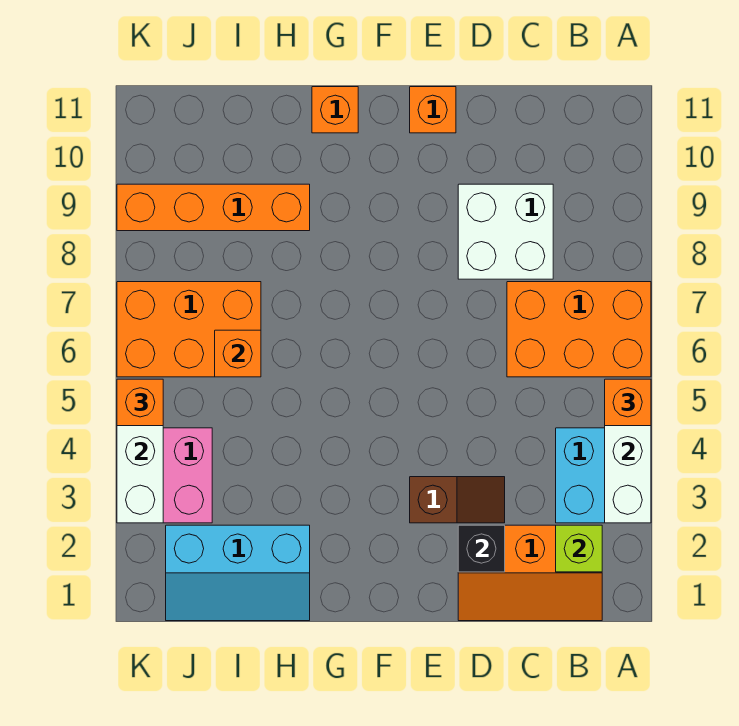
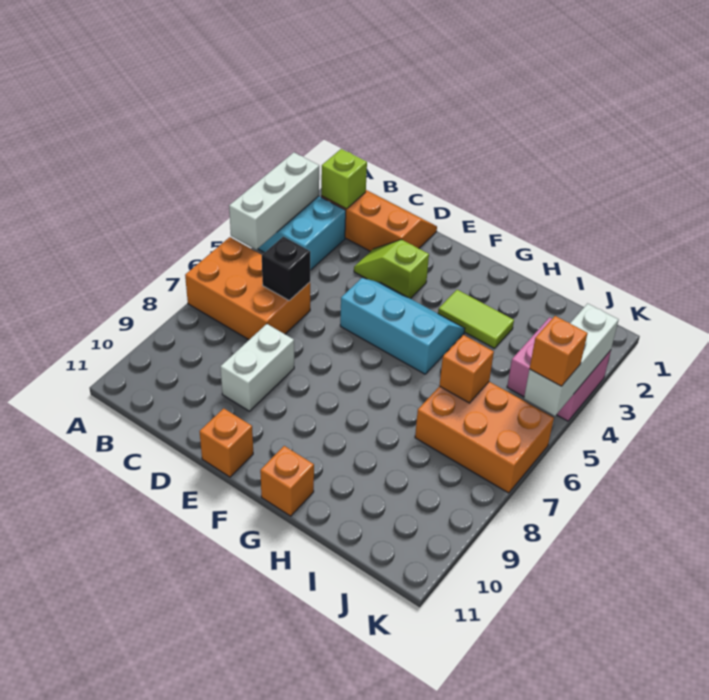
orange 1x1 brick [605,379,651,426] -> none
white 2x2 brick [458,184,553,279] -> white 1x2 brick [220,324,294,411]
black 1x1 brick [458,525,505,572] -> black 1x1 brick moved to [262,237,310,301]
brown 1x2 slope [410,477,505,523] -> lime 1x2 slope [354,239,429,299]
none -> lime 1x2 tile [438,290,514,348]
cyan 2x3 slope [166,525,310,621] -> cyan 2x3 slope moved to [340,278,465,374]
orange 1x4 brick [117,184,310,231] -> none

